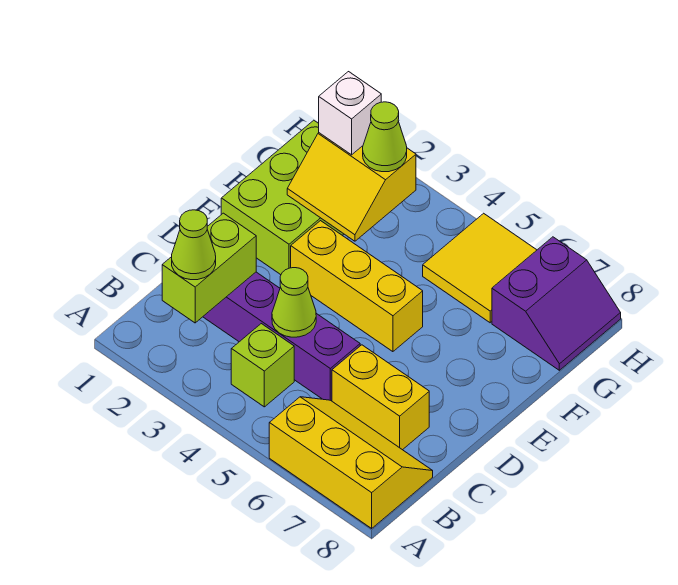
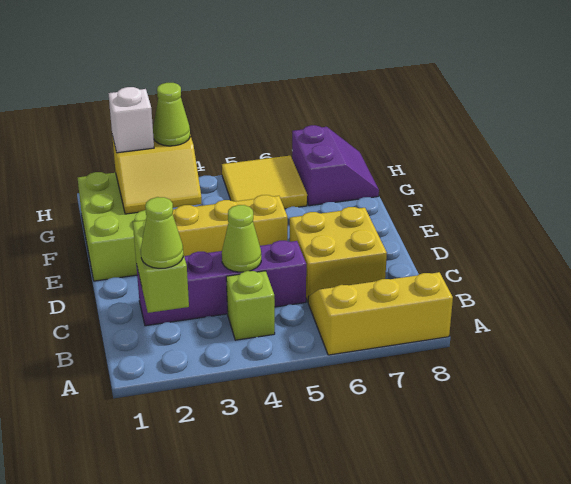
yellow 1x2 brick [332,345,429,450] -> yellow 2x2 brick [290,207,387,301]

